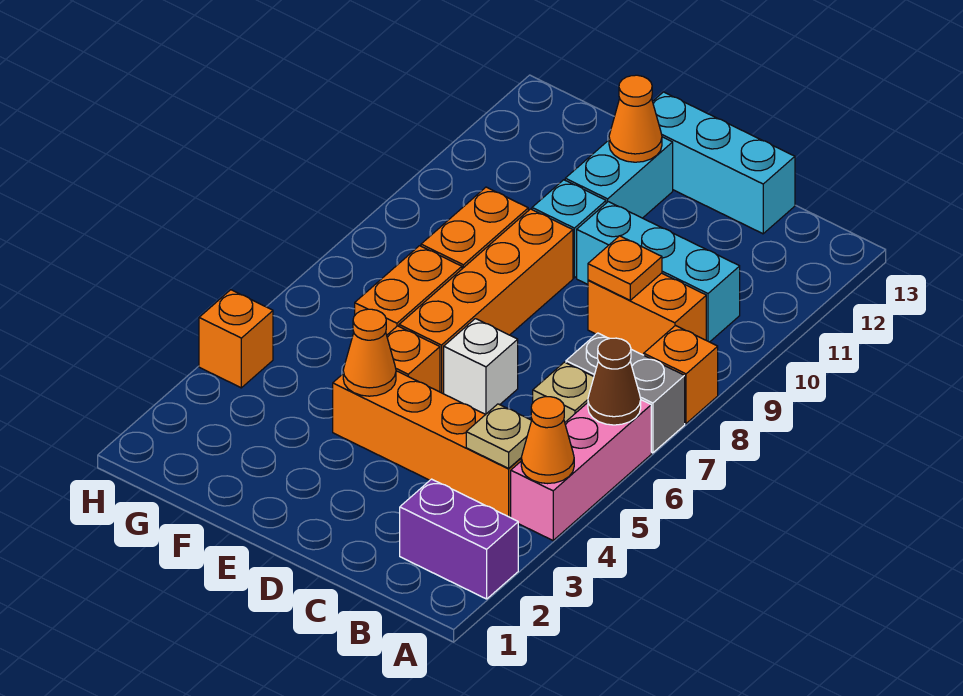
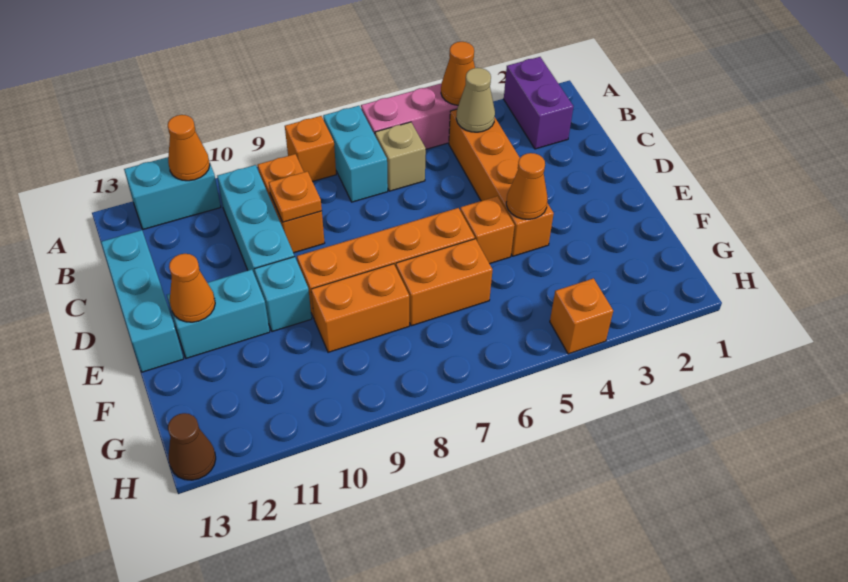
brown 1x1 cone [588,338,641,425] -> brown 1x1 cone moved to [168,413,216,480]
grey 1x2 brick [566,333,685,453] -> cyan 1x2 brick [323,106,388,202]
none -> cyan 1x2 brick [124,157,221,229]
none -> orange 1x1 cone [168,115,210,181]
tan 1x1 plate [466,404,532,468] -> tan 1x1 cone [456,68,495,132]
white 1x1 brick [443,319,518,414] -> none

